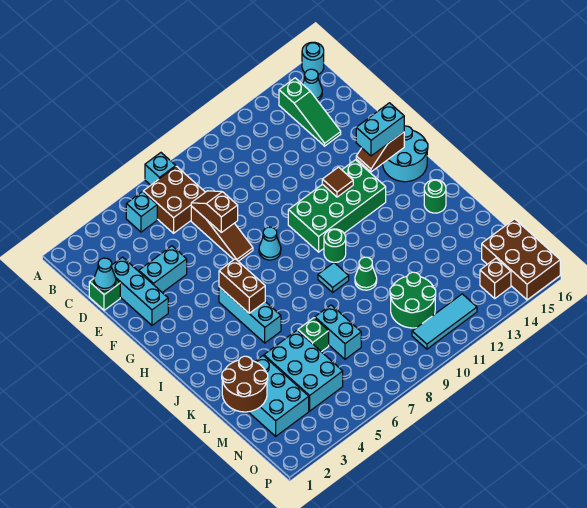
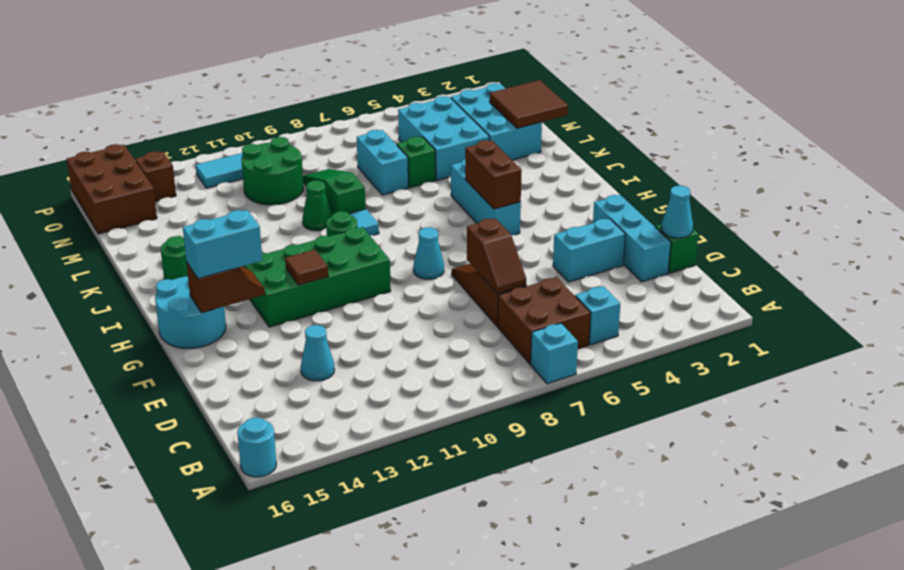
green 1x3 slope [279,78,341,146] -> green 1x3 slope moved to [303,169,366,215]
cyan 1x1 cone [303,69,322,101] -> cyan 1x1 cone moved to [301,325,334,381]
brown 2x2 round brick [222,356,268,412] -> brown 2x2 tile [490,80,568,128]

